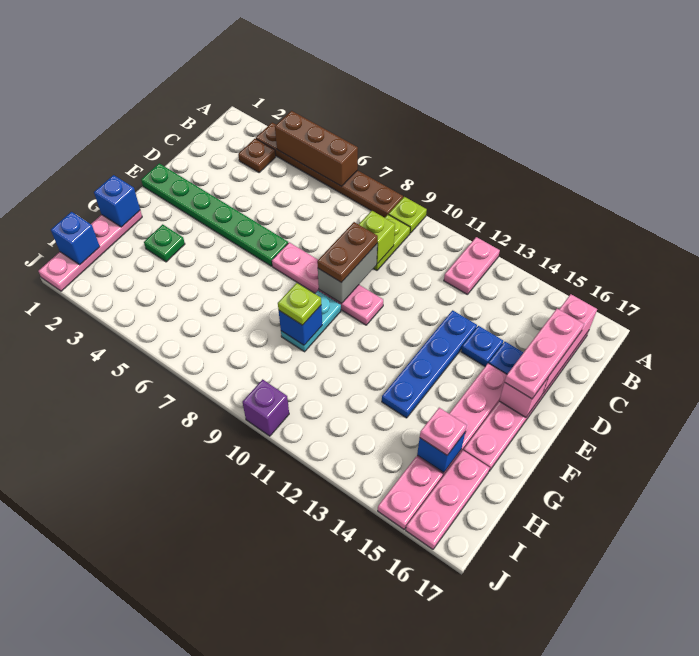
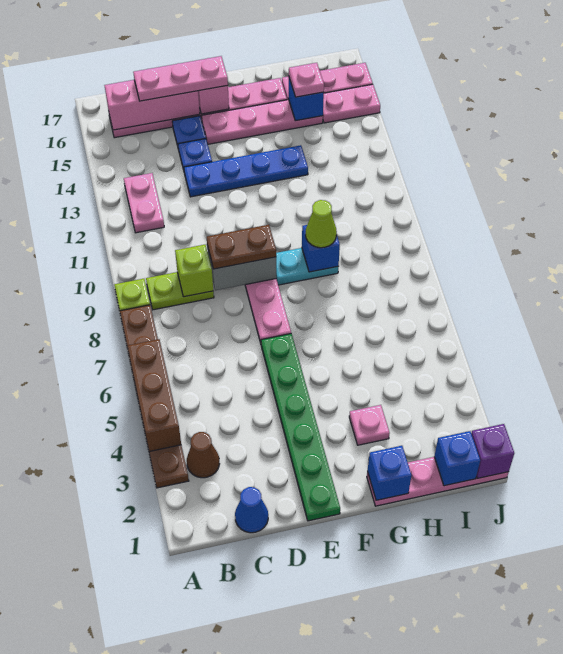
pink 1x2 plate [444,237,500,295] -> pink 1x2 plate turned to [124,173,164,233]
brown 1x1 plate [238,139,276,172] -> brown 1x1 cone [187,432,219,478]
none -> blue 1x1 cone [235,487,268,533]
green 1x1 plate [144,224,185,262] -> pink 1x1 plate [349,405,390,445]
lime 1x1 plate [278,283,321,325] -> lime 1x1 cone [306,200,337,248]
purple 1x1 brick [242,379,289,436] -> purple 1x1 brick moved to [471,424,514,478]

